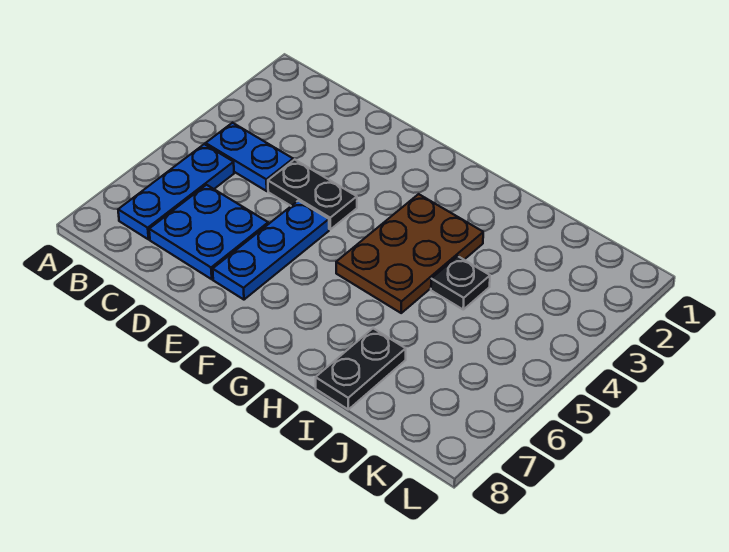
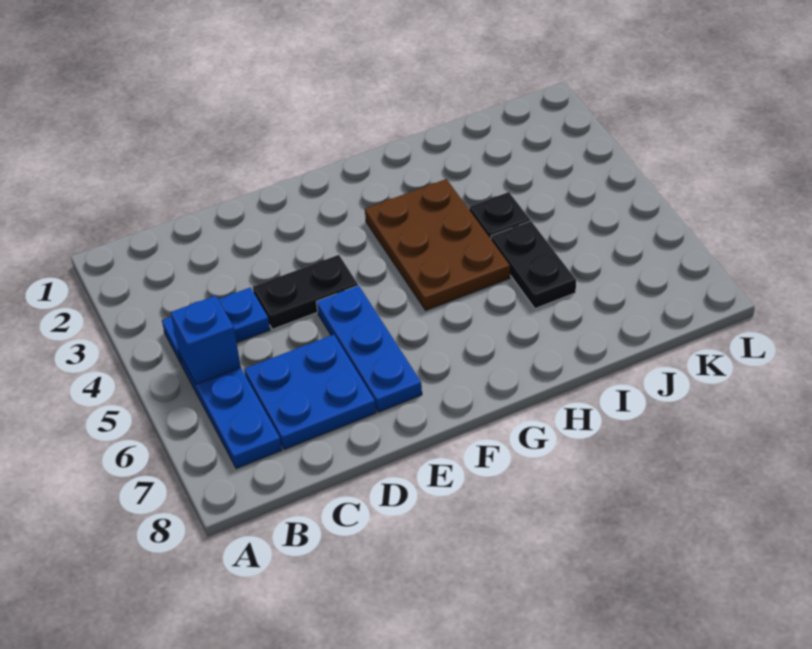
none -> blue 1x1 brick [171,295,241,384]
black 1x2 plate [316,328,406,409] -> black 1x2 plate moved to [491,221,576,309]

